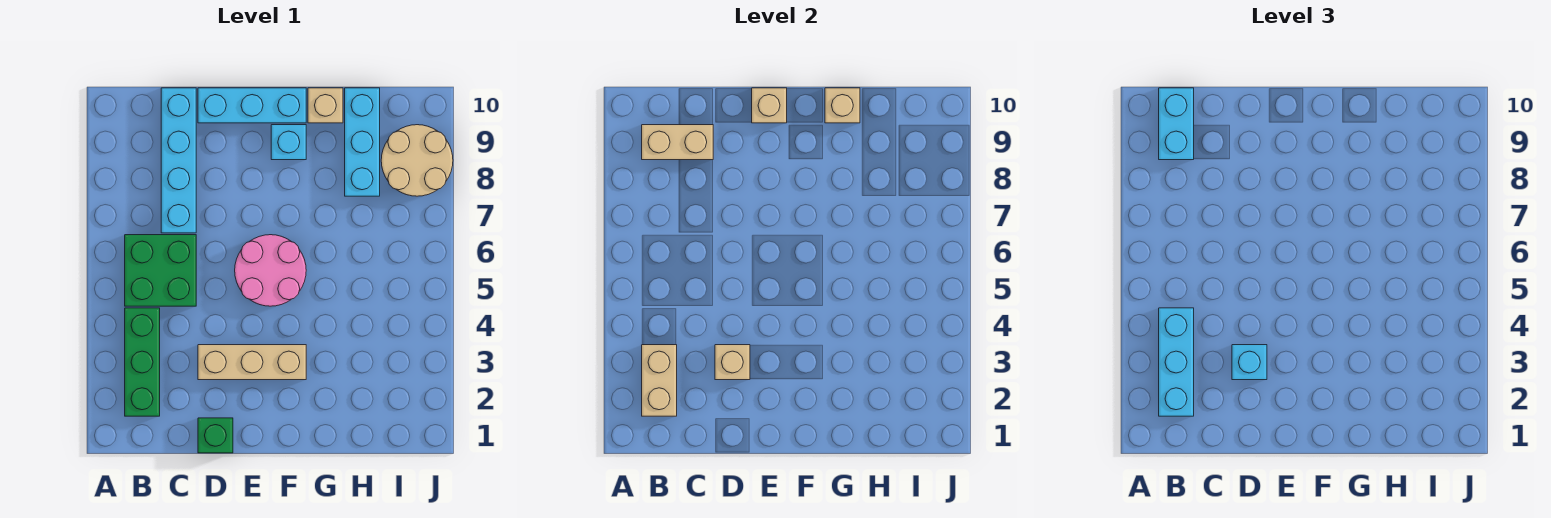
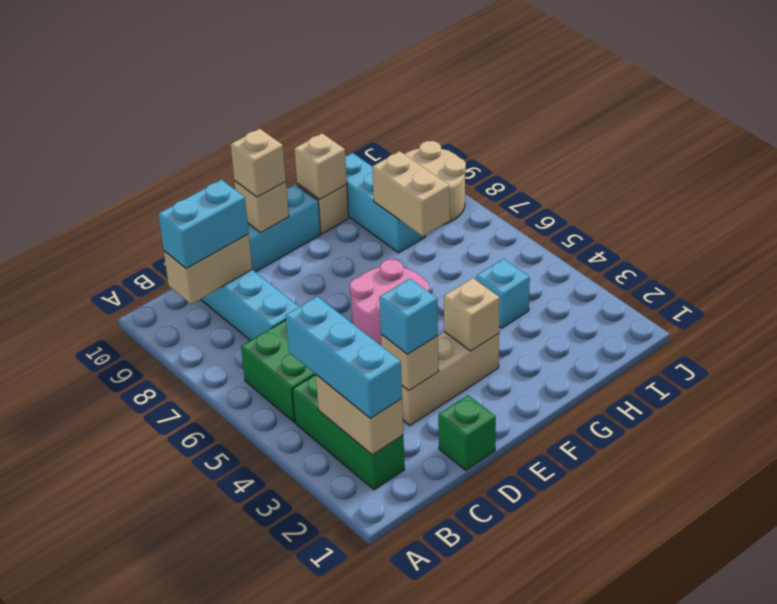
cyan 1x2 brick [1159,88,1194,160] -> cyan 1x2 brick turned to [158,180,249,269]
none -> tan 1x1 brick [231,129,286,197]
none -> tan 1x1 brick [444,278,500,351]
cyan 1x1 brick [271,125,306,160] -> cyan 1x1 brick moved to [476,259,530,328]
none -> tan 1x2 brick [372,151,450,236]

